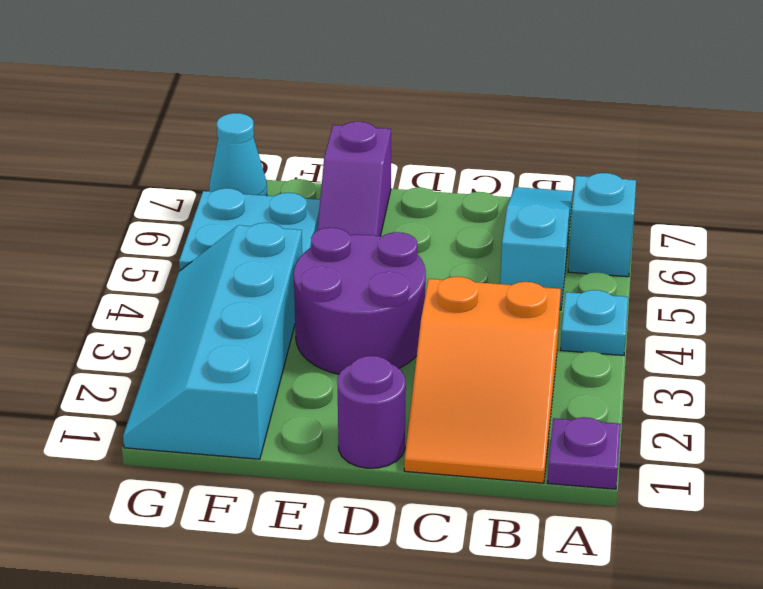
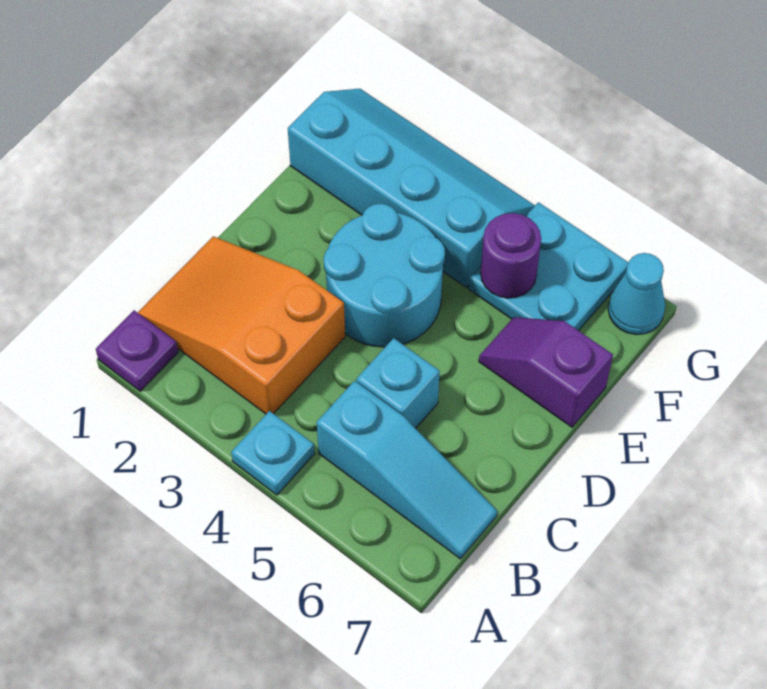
cyan 1x1 brick [568,173,636,277] -> cyan 1x1 brick moved to [356,338,440,429]
purple 1x1 round brick [337,356,406,468] -> purple 1x1 round brick moved to [481,213,541,298]
purple 2x2 round brick [294,227,426,374] -> cyan 2x2 round brick [324,203,445,347]

